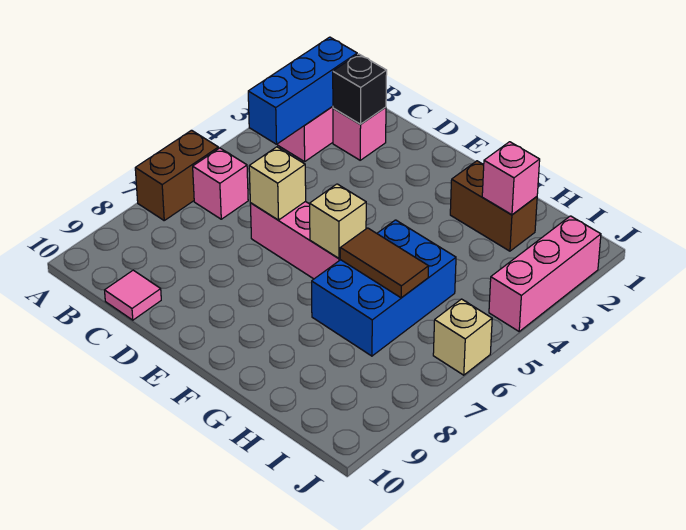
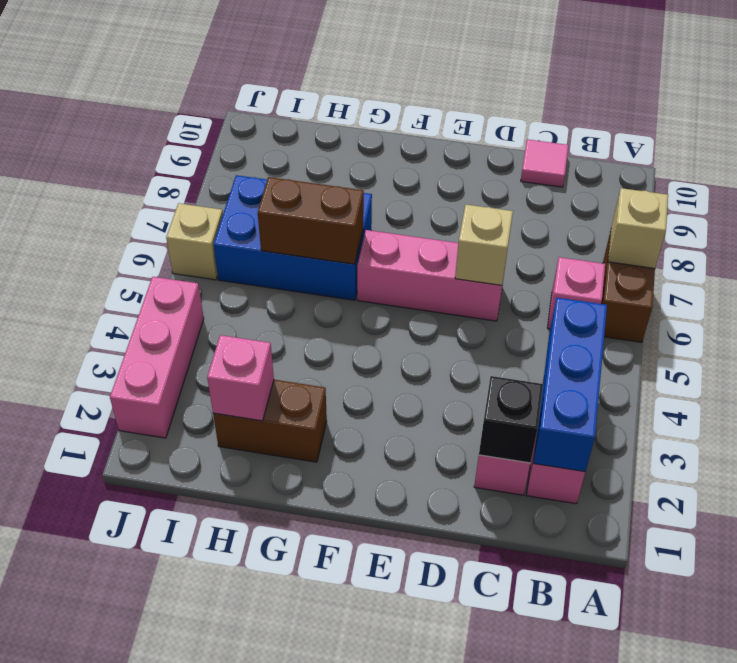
tan 1x1 brick [310,184,366,258] -> tan 1x1 brick moved to [608,188,668,268]
blue 2x3 brick [312,220,456,356] -> blue 2x3 brick turned to [214,175,372,300]
brown 1x2 tile [340,228,429,298] -> brown 1x2 brick [258,177,364,264]

